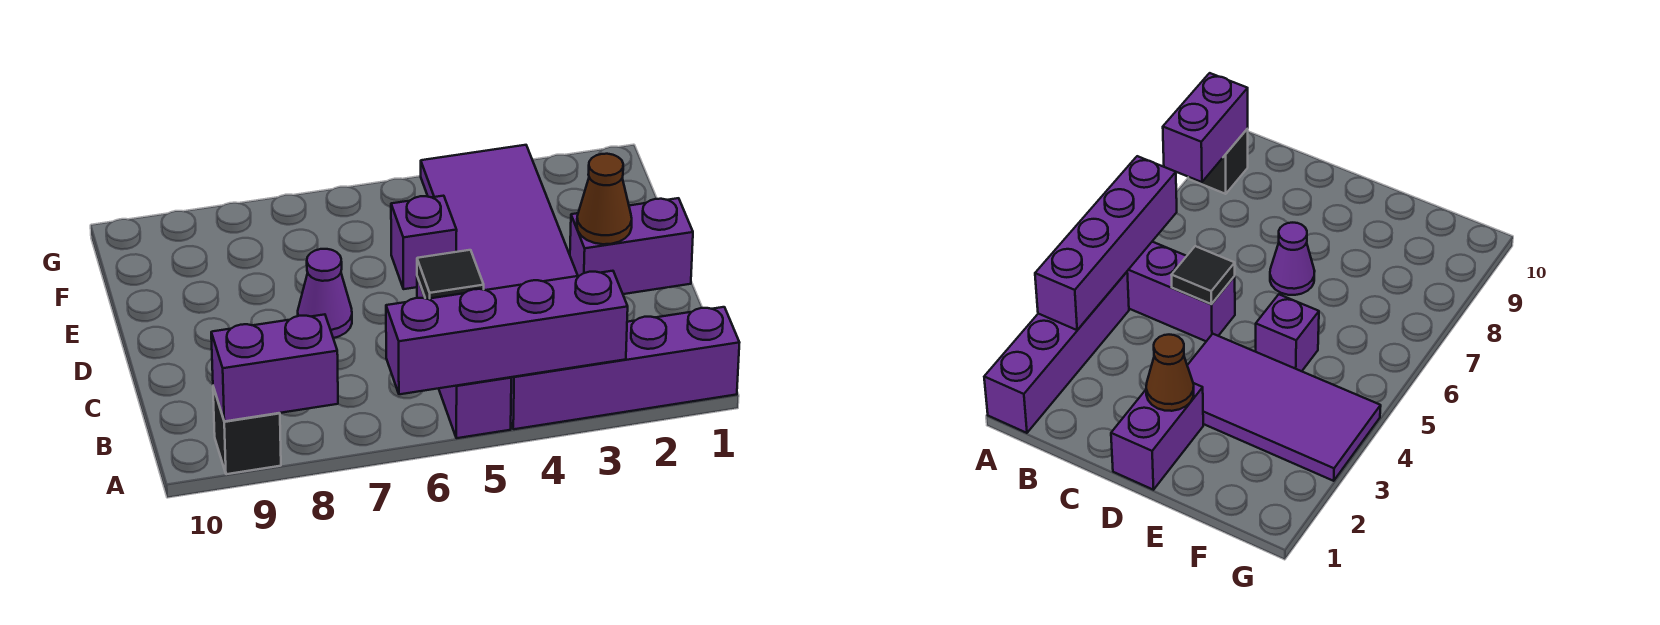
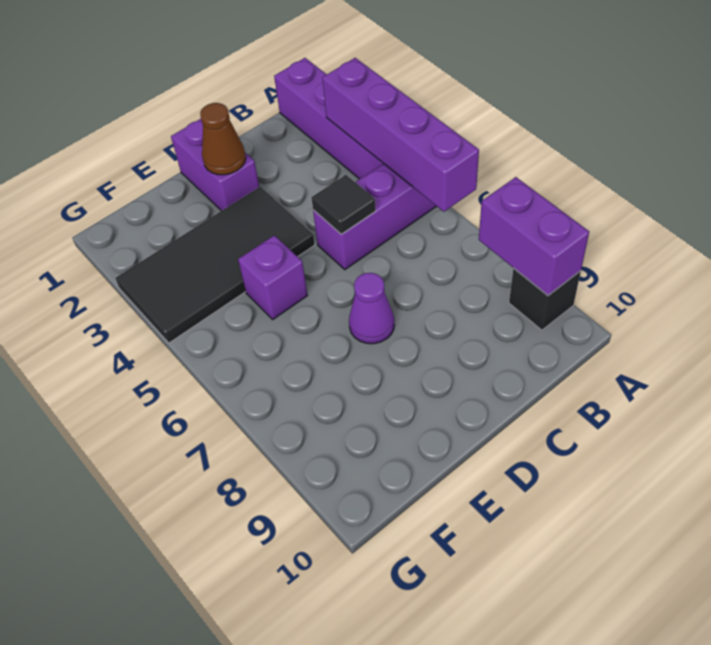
purple 2x4 tile [421,145,578,290] -> black 2x4 tile [115,187,315,343]

